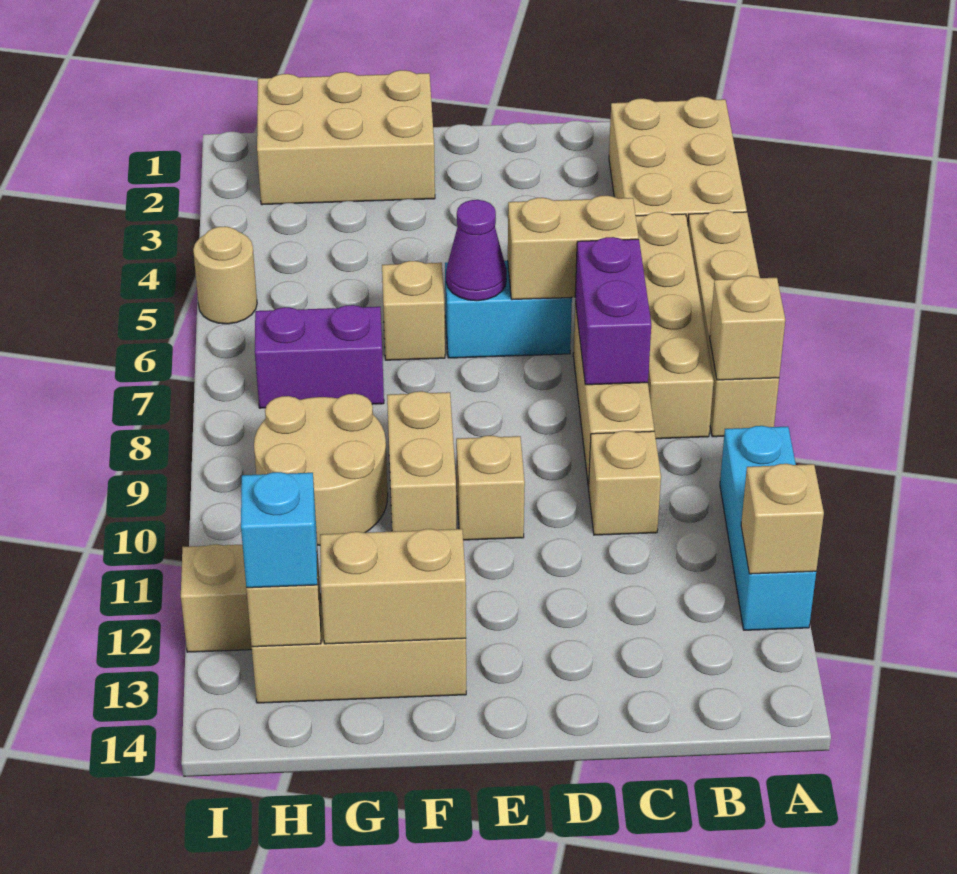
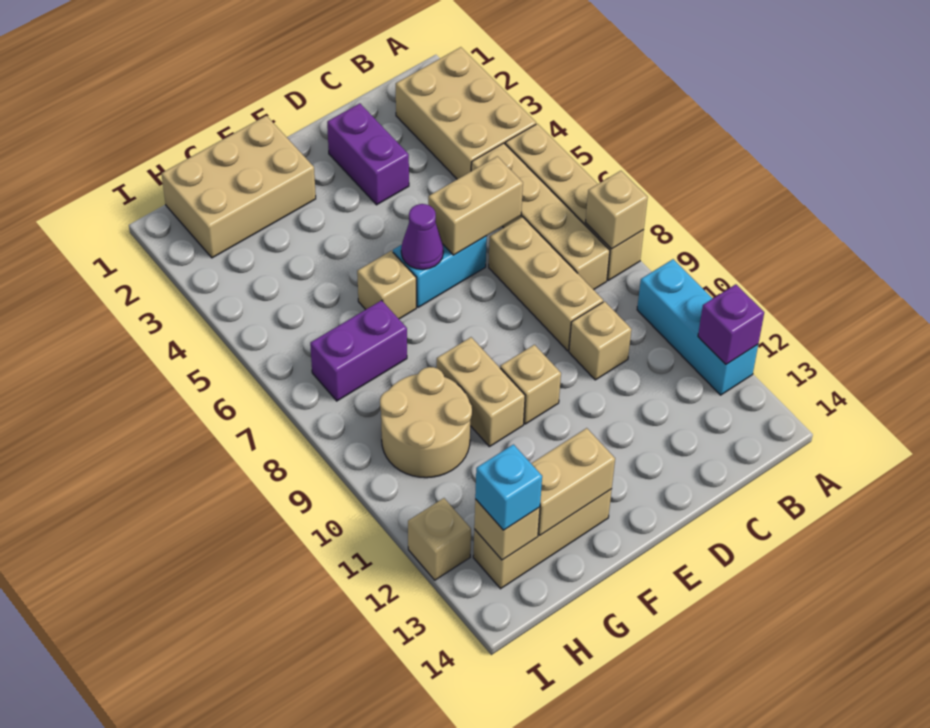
tan 1x1 brick [741,464,824,574] -> purple 1x1 brick [698,284,764,364]
purple 1x2 brick [575,237,651,385] -> purple 1x2 brick moved to [327,103,409,205]
tan 1x1 round brick [193,226,257,324] -> none

